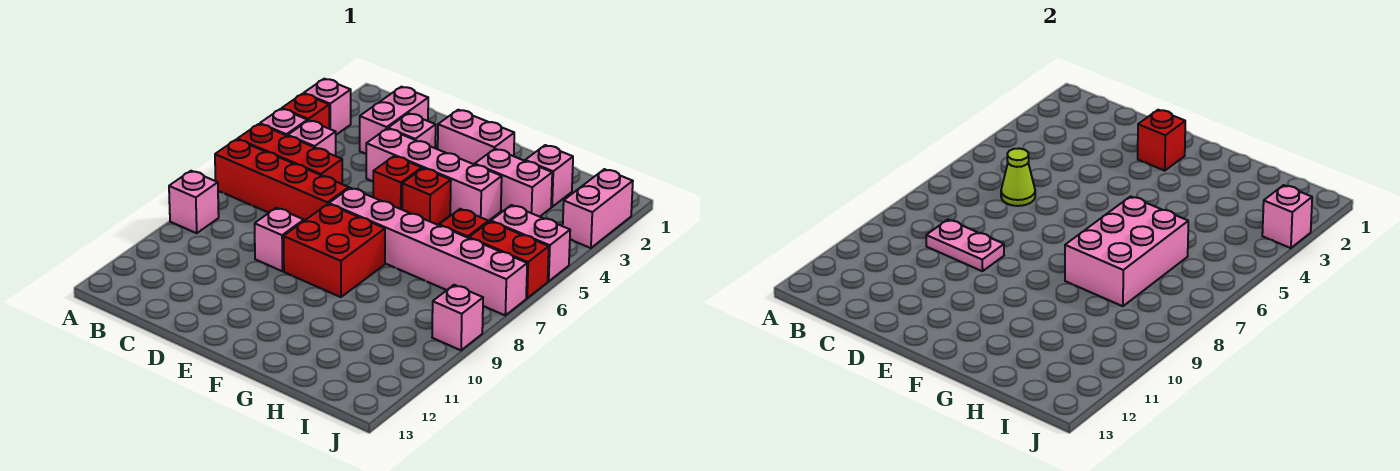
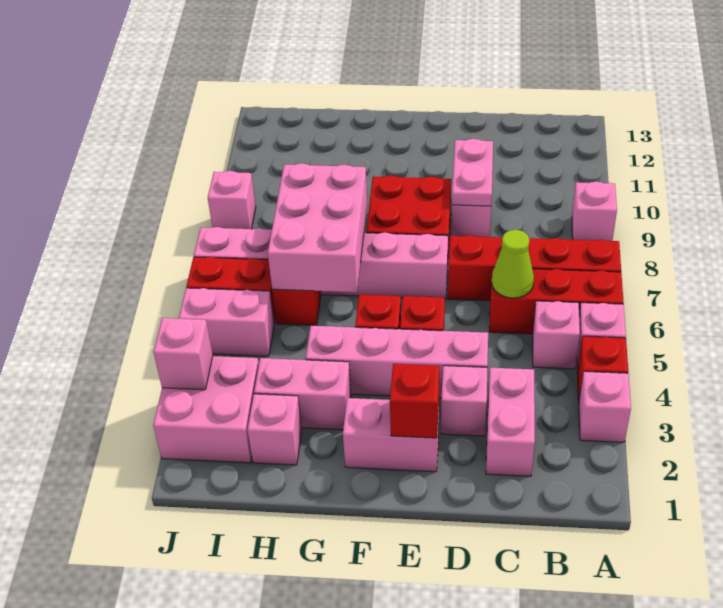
pink 1x2 plate [926,220,1004,271] -> pink 1x2 plate turned to [452,139,493,206]
pink 1x2 brick [563,169,633,248] -> pink 2x2 brick [153,356,259,463]

